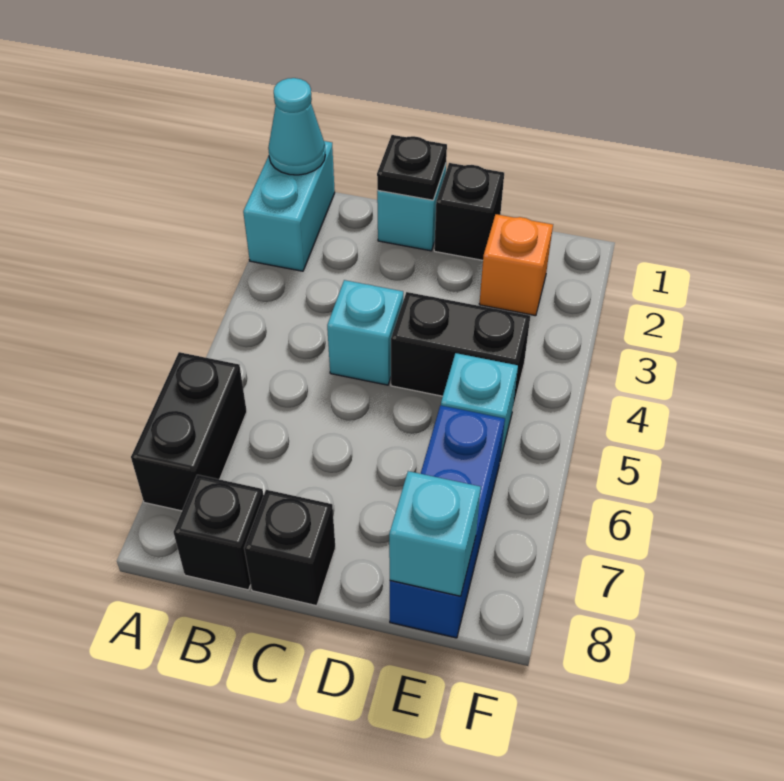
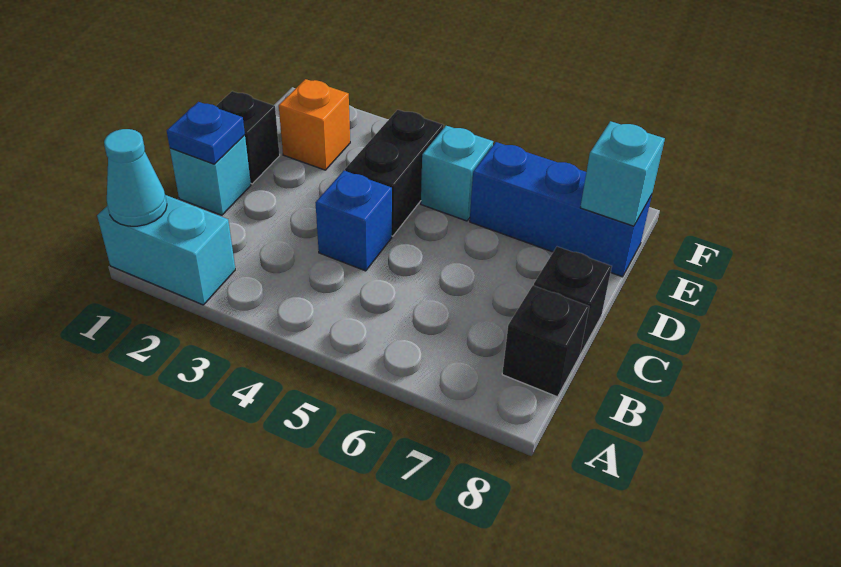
black 1x2 brick [131,352,247,511] -> none
black 1x1 plate [377,135,447,200] -> blue 1x1 plate [167,102,245,164]
cyan 1x1 brick [327,280,403,385] -> blue 1x1 brick [315,171,392,271]

